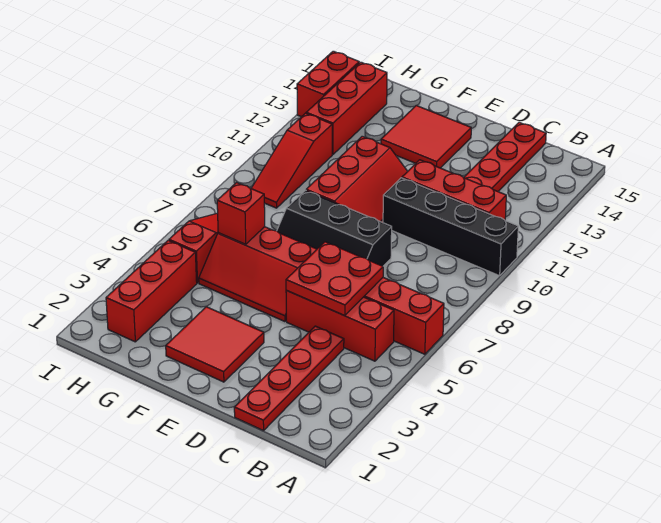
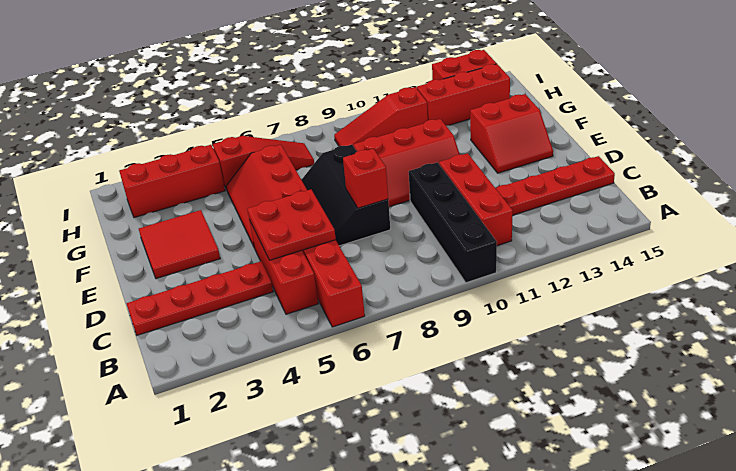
red 2x2 tile [381,106,471,168] -> red 2x2 slope [470,94,553,173]
red 1x1 brick [217,183,265,244] -> red 1x1 brick moved to [343,149,388,208]

